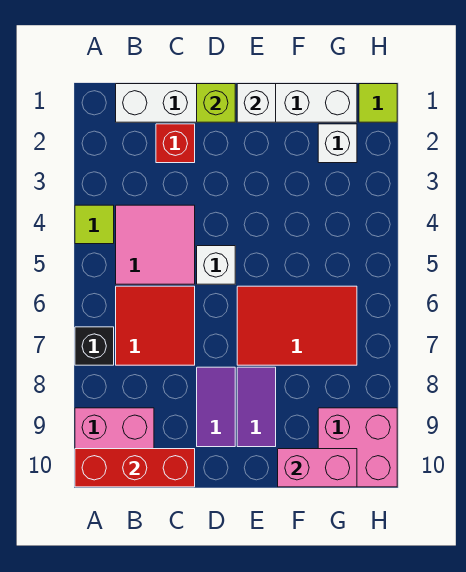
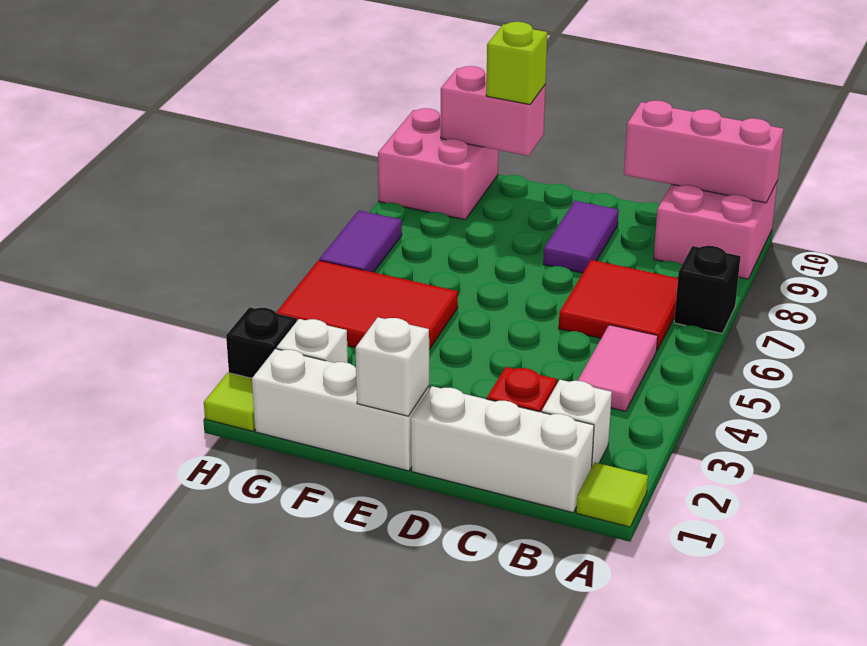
lime 1x1 tile [75,205,114,244] -> lime 1x1 tile moved to [576,463,648,527]
red 1x3 brick [75,449,195,487] -> pink 1x3 brick [624,101,784,203]
pink 2x2 tile [116,205,195,284] -> pink 1x2 tile [578,325,658,411]
lime 1x1 brick [197,84,235,122] -> lime 1x1 brick moved to [486,22,547,105]
white 1x1 brick [197,246,235,284] -> white 1x1 brick moved to [542,380,612,466]
red 2x3 tile [237,286,357,365] -> red 2x3 tile moved to [276,260,458,349]
purple 1x2 tile [237,367,276,447] -> purple 1x2 tile moved to [319,211,402,272]
none -> black 1x1 brick [226,307,297,378]

